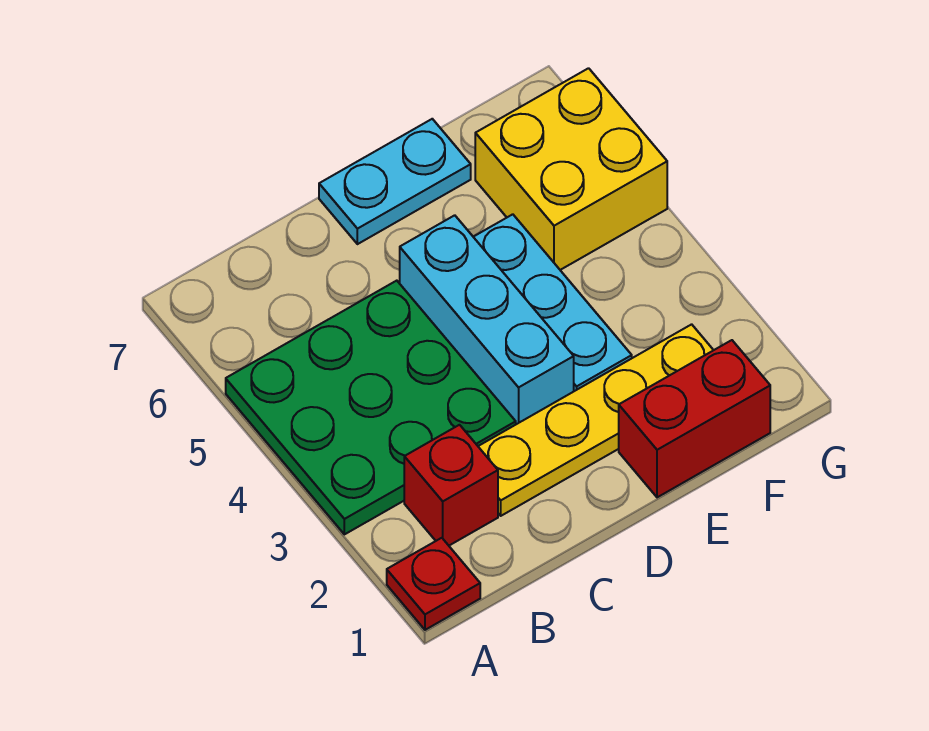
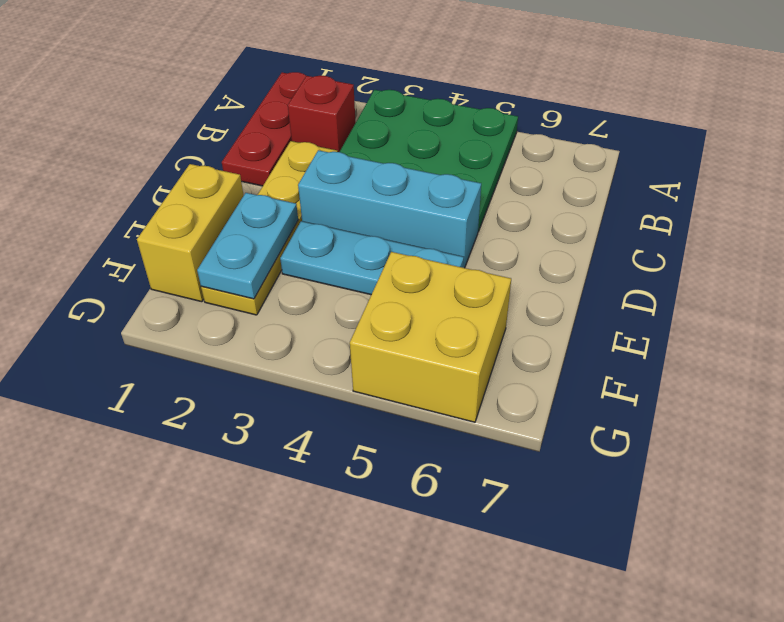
red 1x1 plate [387,538,480,630] -> red 1x3 plate [222,72,306,186]
cyan 1x2 plate [319,119,471,244] -> cyan 1x2 plate moved to [197,193,298,299]
red 1x2 brick [619,340,770,497] -> yellow 1x2 brick [137,164,244,302]

